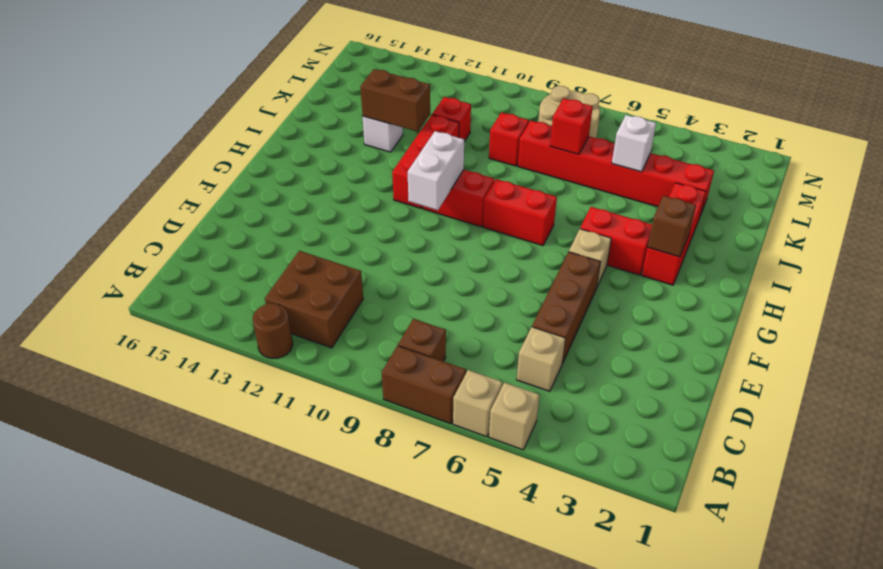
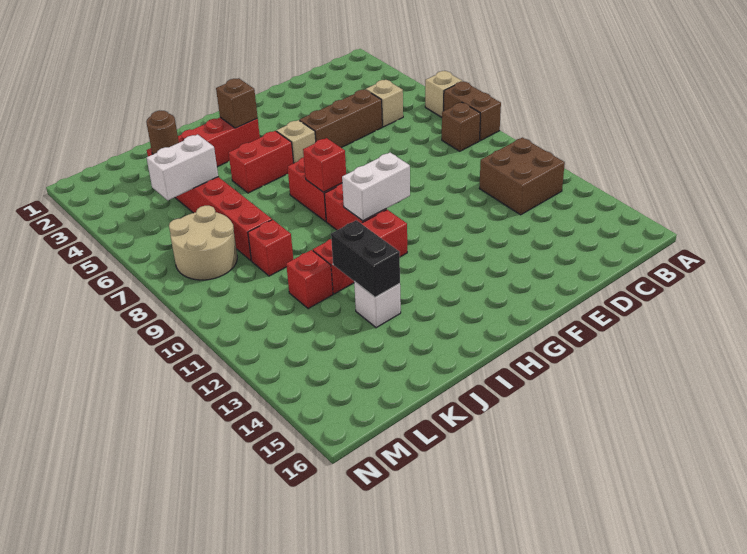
tan 1x1 brick [489,383,539,450] -> none
brown 1x1 round brick [253,304,293,358] -> brown 1x1 round brick moved to [146,110,179,154]
red 1x2 brick [580,207,652,275] -> red 1x2 brick turned to [229,131,293,193]
brown 1x2 brick [360,69,430,132] -> black 1x2 brick [331,220,400,297]
white 1x1 brick [612,115,656,172] -> white 1x2 brick [147,134,218,200]
red 1x1 brick [550,98,593,154] -> red 1x1 brick moved to [303,138,346,192]

